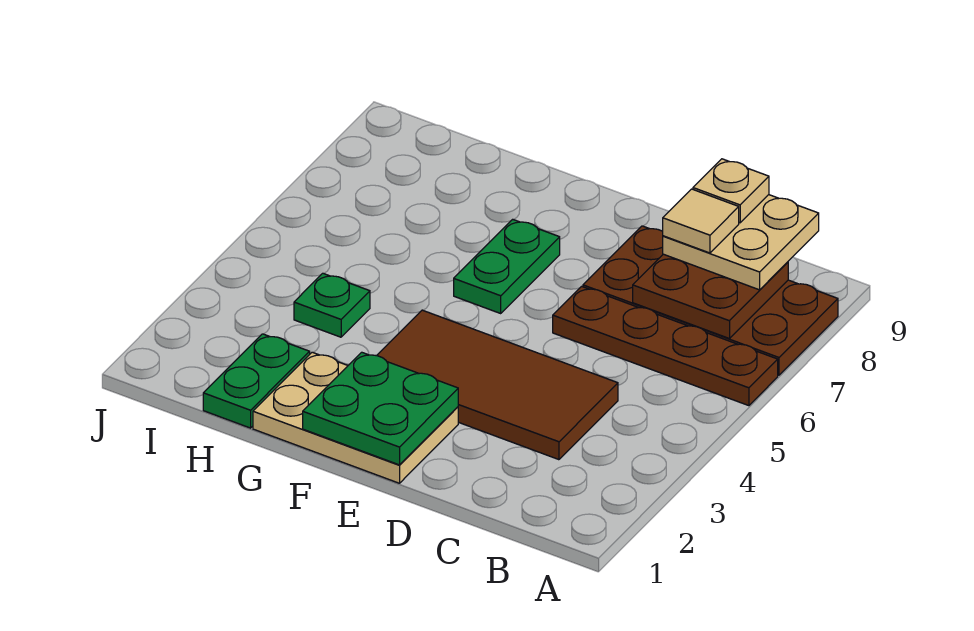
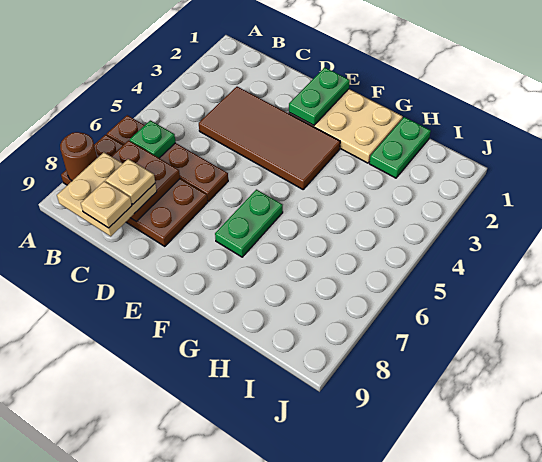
none -> brown 1x1 round brick [60,132,97,181]
tan 1x1 tile [663,189,739,253] -> tan 1x1 plate [106,159,155,204]
green 2x2 plate [303,352,458,465] -> green 1x2 plate [289,67,350,125]
green 1x1 plate [294,273,370,337] -> green 1x1 plate moved to [130,120,176,158]

